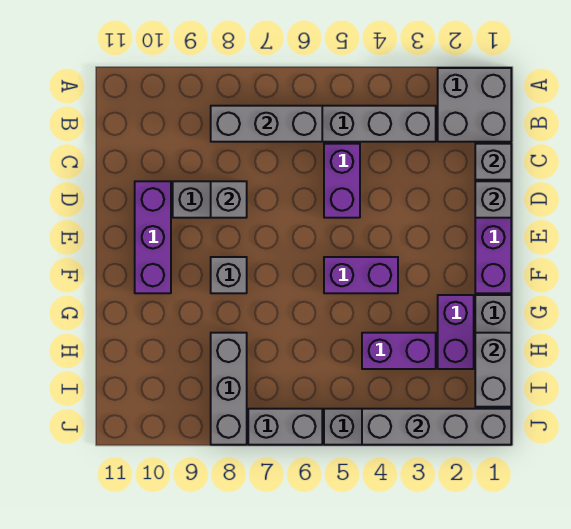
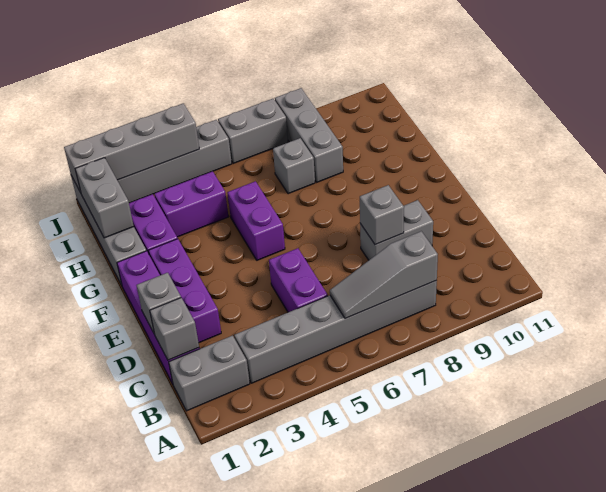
grey 2x2 brick [438,68,511,142] -> grey 1x2 brick [169,336,250,411]
grey 1x3 brick [211,106,322,142] -> grey 1x3 slope [330,231,438,319]
purple 1x3 brick [135,181,171,293] -> purple 1x3 brick moved to [148,239,221,343]
purple 1x2 brick [324,257,398,293] -> purple 1x2 brick turned to [227,181,285,260]
grey 1x1 brick [211,257,247,293] -> grey 1x1 brick moved to [273,138,315,194]

